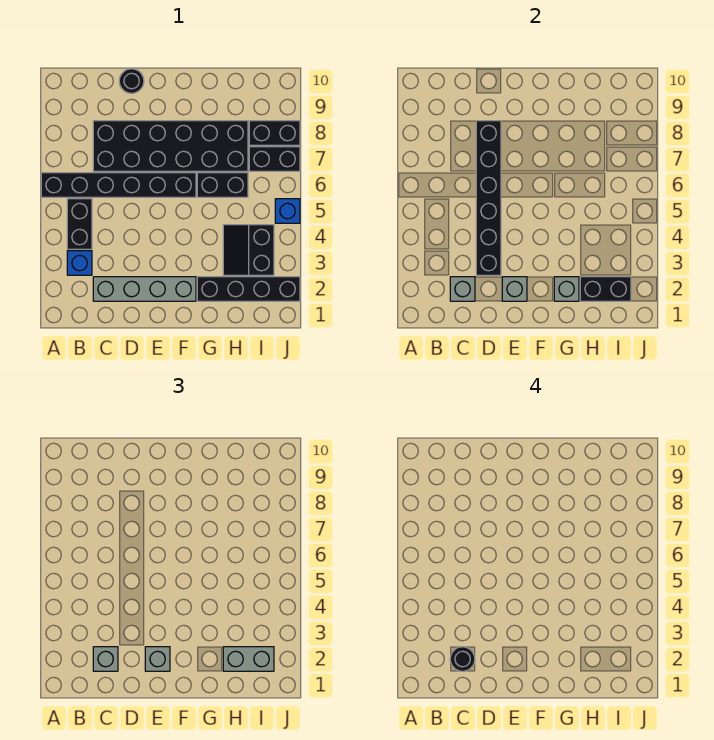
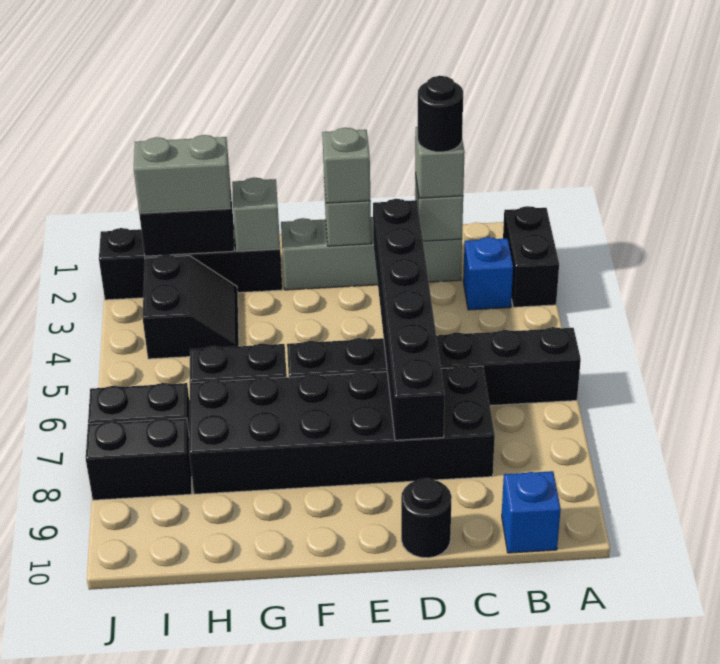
black 1x2 brick [67,199,92,249] -> black 1x2 brick moved to [503,206,559,307]
blue 1x1 brick [275,199,300,223] -> blue 1x1 brick moved to [502,471,561,553]

